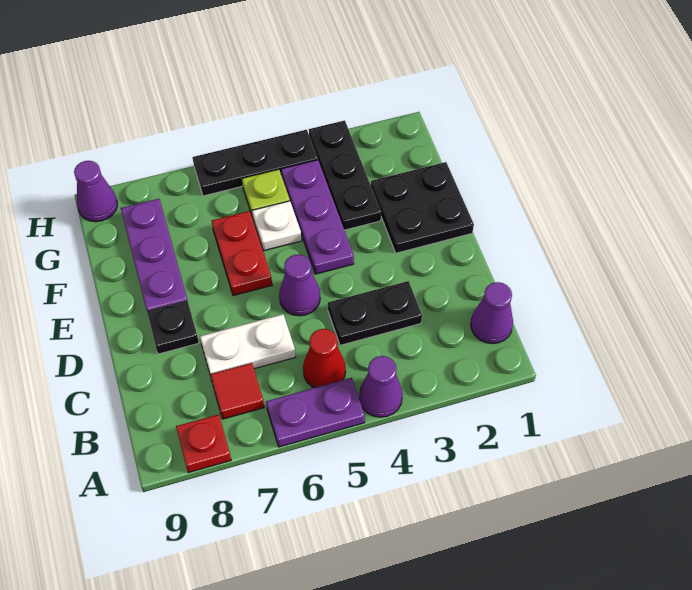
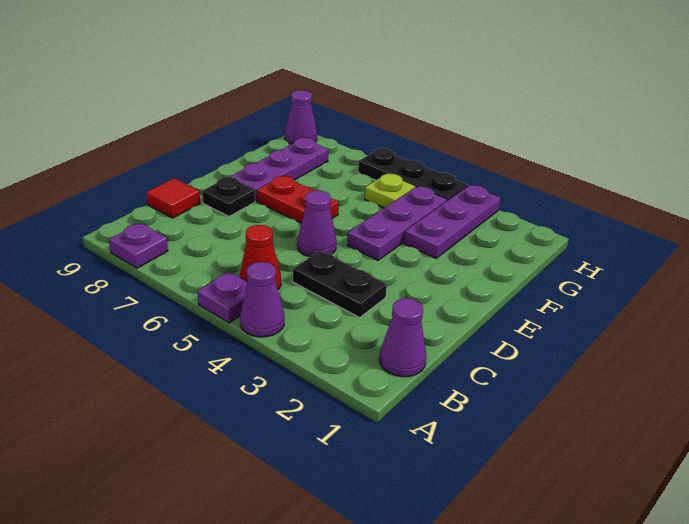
purple 1x2 plate [266,378,365,447] -> purple 1x1 plate [198,272,247,323]
red 1x1 plate [176,414,231,473] -> purple 1x1 plate [109,223,168,268]
red 1x1 tile [210,363,264,419] -> red 1x1 tile moved to [146,178,200,218]
white 1x2 plate [200,314,296,374] -> none
black 2x2 plate [371,162,474,253] -> none
red 1x2 plate [212,211,272,296] -> red 1x2 plate turned to [257,176,339,223]
black 1x3 plate [309,120,381,230] -> purple 1x3 plate [404,185,501,258]
white 1x1 plate [252,201,302,251] -> none

